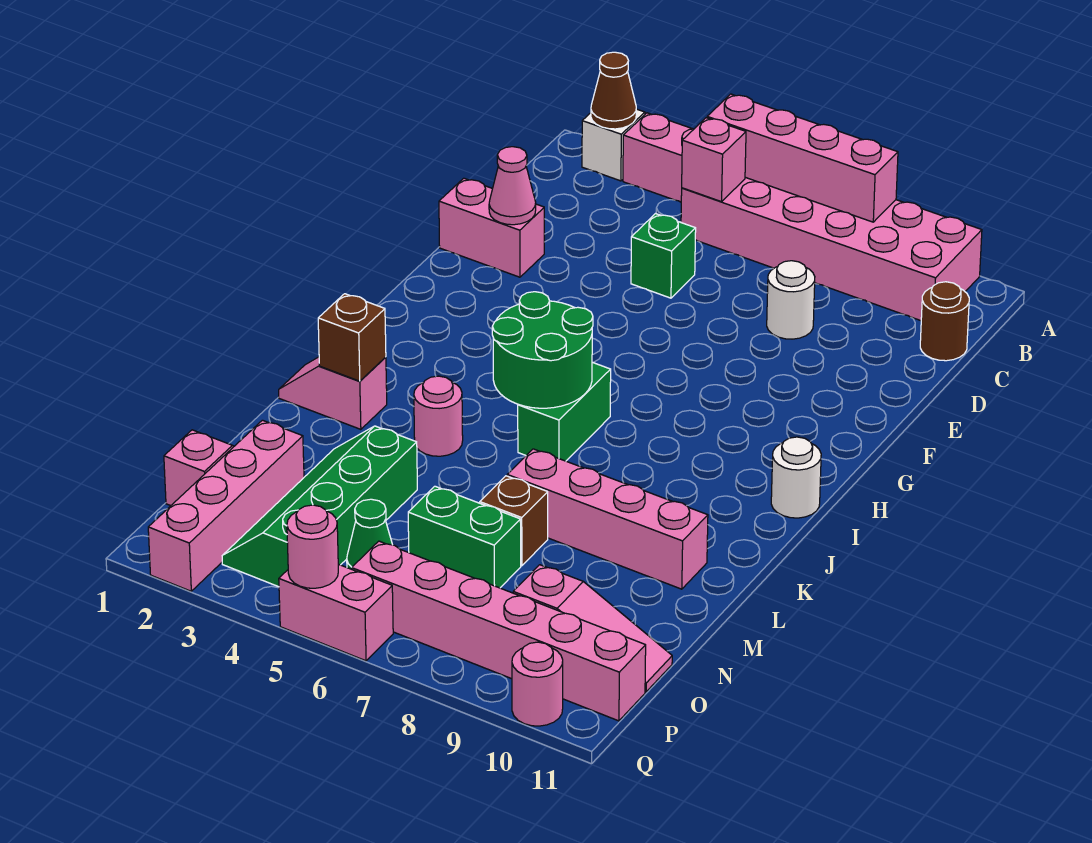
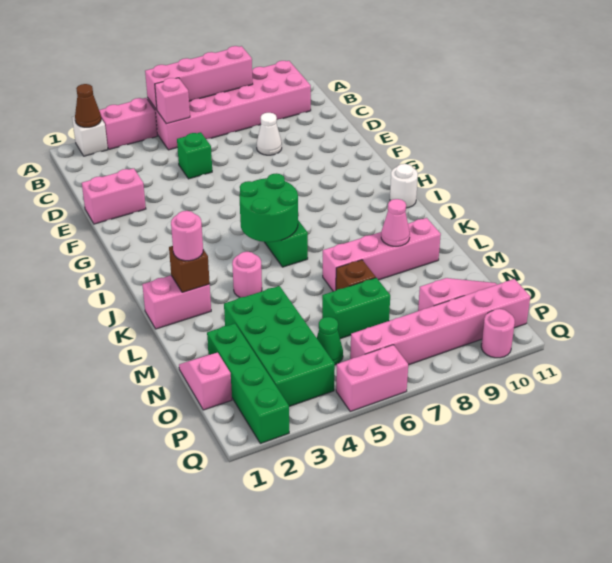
brown 1x1 round brick [920,282,969,361] -> none
white 1x1 round brick [767,261,815,339] -> white 1x1 cone [257,113,282,155]
pink 1x1 cone [489,147,536,225] -> pink 1x1 cone moved to [381,199,410,246]
pink 1x2 slope [279,357,387,429] -> pink 1x2 brick [142,275,211,329]
green 2x4 slope [222,426,417,587] -> green 2x4 brick [224,286,335,406]
pink 1x4 brick [148,420,304,591] -> green 1x4 brick [207,323,289,444]
pink 1x1 round brick [287,505,338,588] -> pink 1x1 round brick moved to [171,211,203,261]

